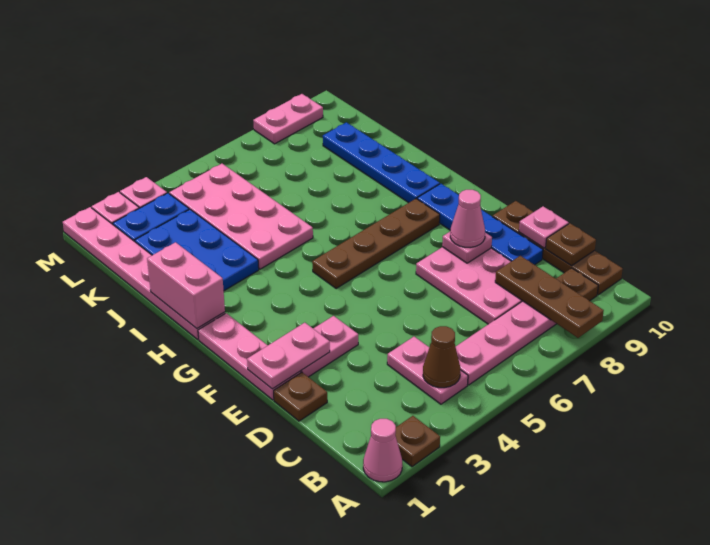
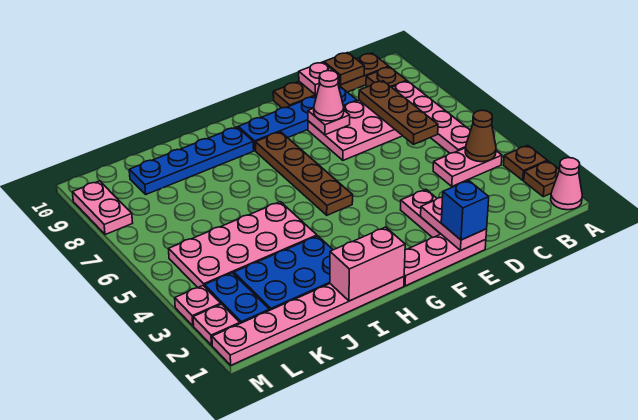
brown 1x3 plate [495,256,604,338] -> brown 1x3 plate turned to [359,81,438,144]
brown 1x1 plate [274,372,327,421] -> brown 1x1 plate moved to [504,145,547,180]
none -> blue 1x1 brick [441,180,489,240]

